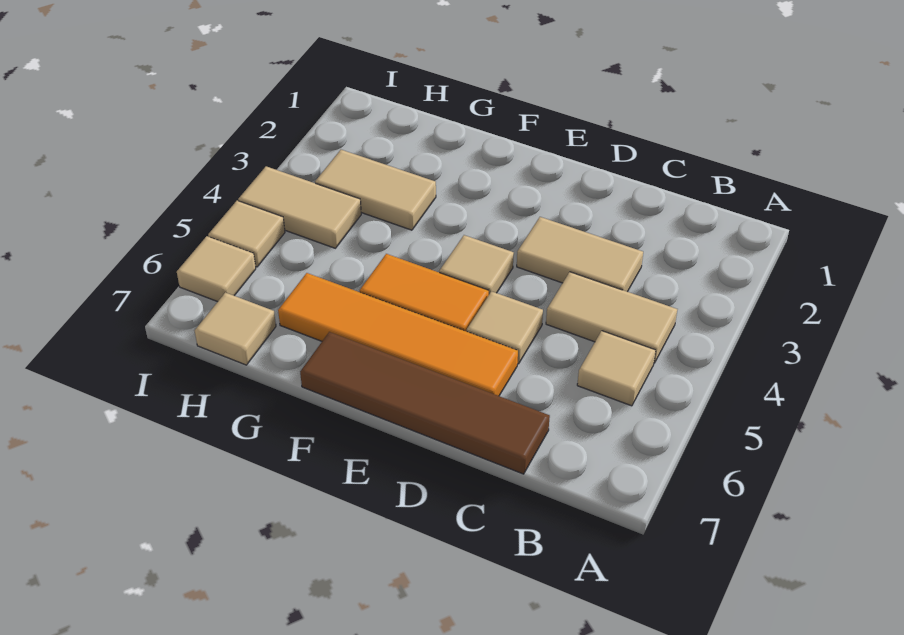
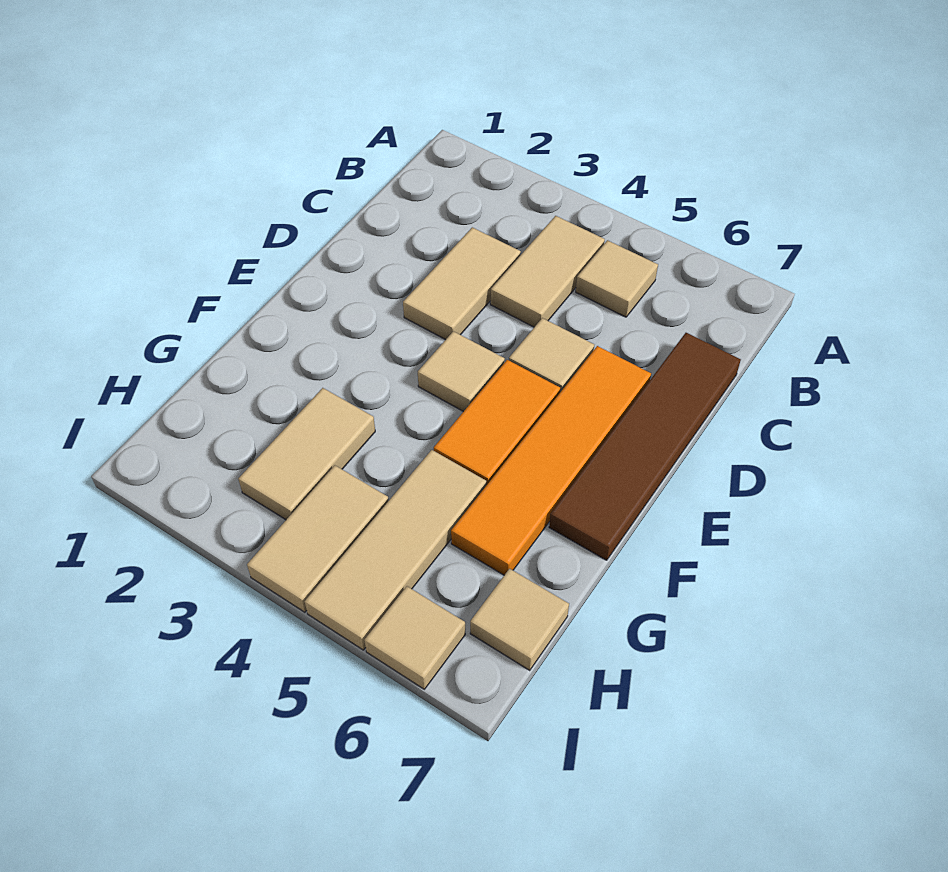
tan 1x1 tile [208,201,285,267] -> tan 1x3 tile [305,450,486,650]

